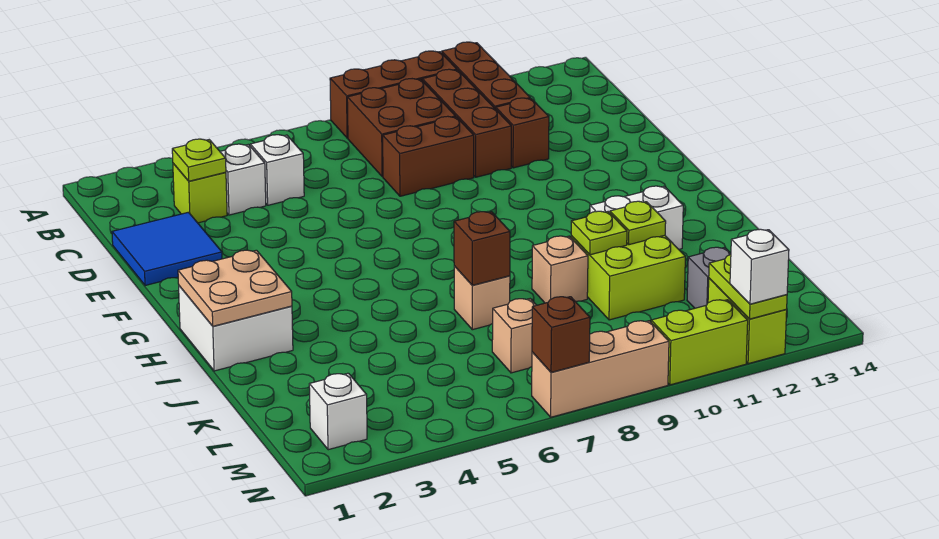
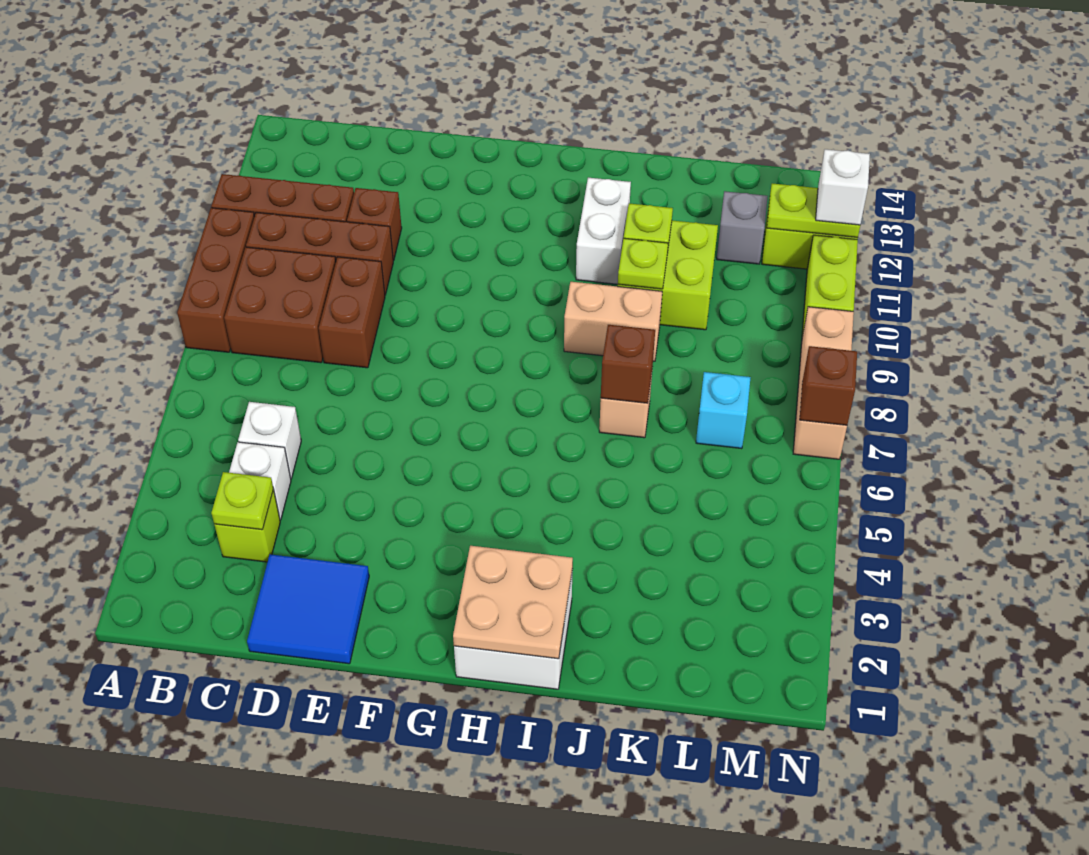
tan 1x1 brick [532,236,588,303] -> tan 1x2 brick [564,282,662,361]
tan 1x1 brick [492,299,536,373] -> cyan 1x1 brick [696,372,751,449]
white 1x1 brick [309,373,367,450] -> none

